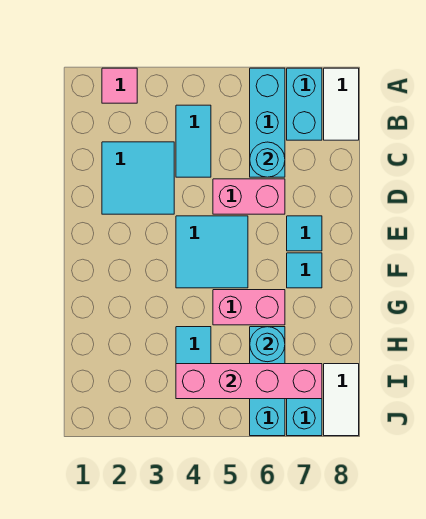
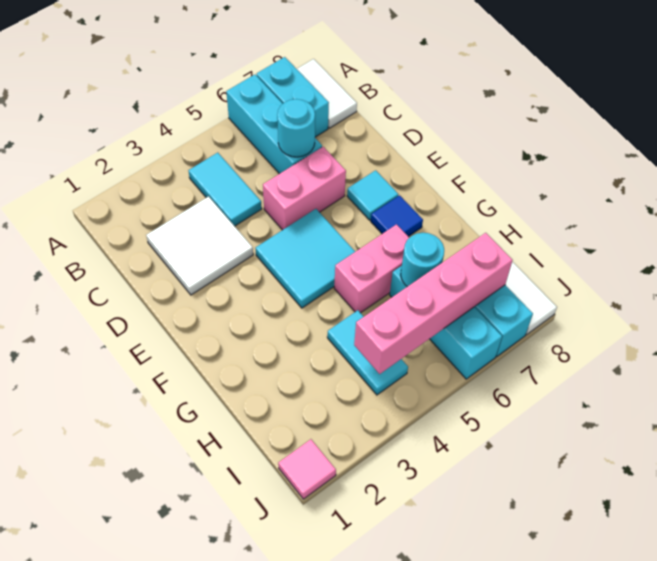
pink 1x1 tile [102,68,137,103] -> pink 1x1 tile moved to [278,439,336,499]
cyan 2x2 tile [102,142,174,214] -> white 2x2 tile [146,196,253,295]
cyan 1x1 tile [287,253,322,288] -> blue 1x1 tile [371,195,423,237]

